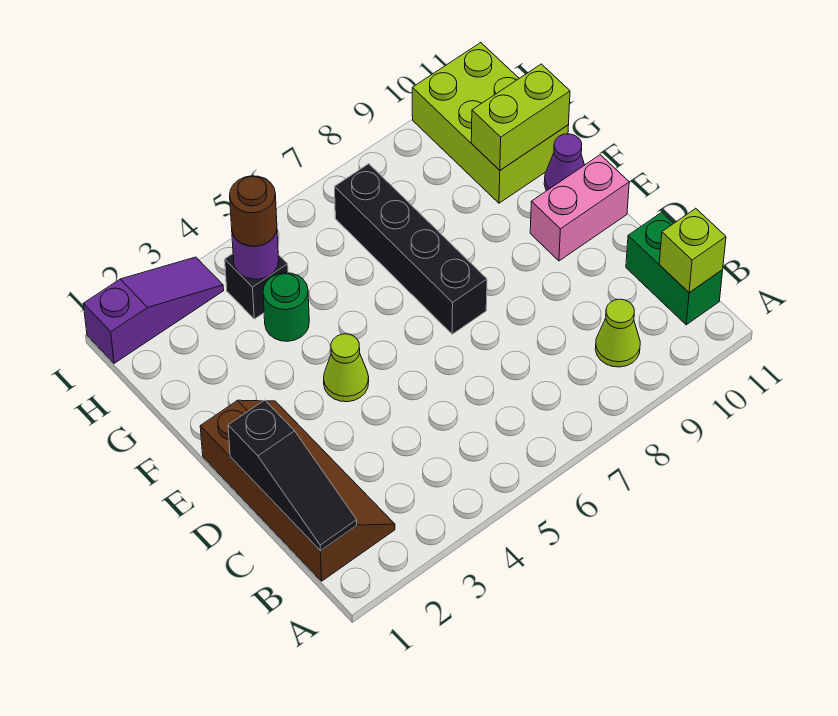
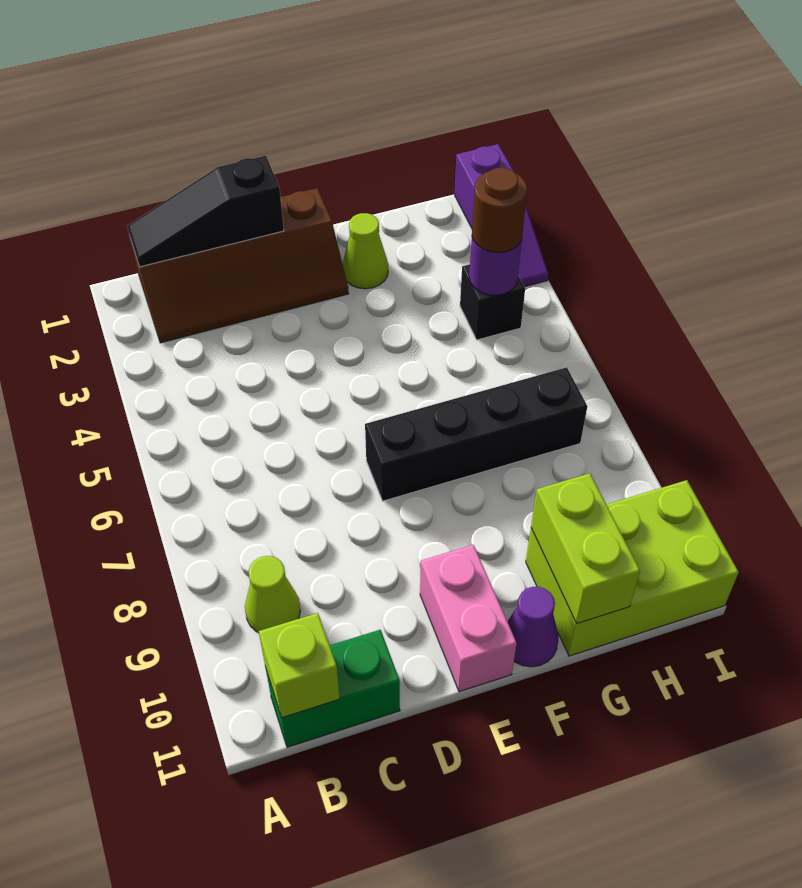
lime 1x1 cone [324,334,369,402] -> lime 1x1 cone moved to [343,213,388,289]
green 1x1 round brick [263,273,309,341] -> none

